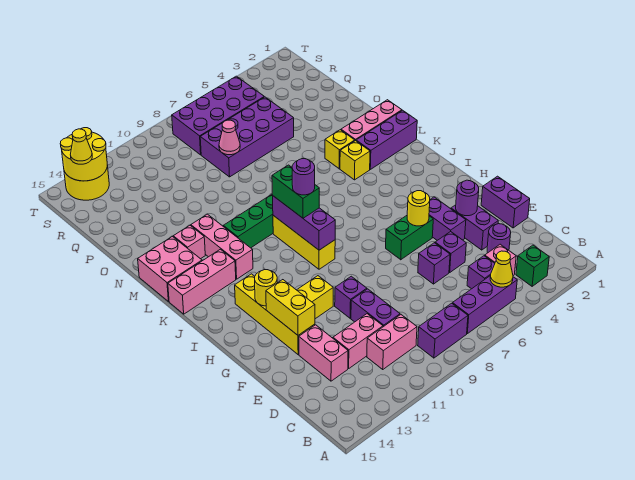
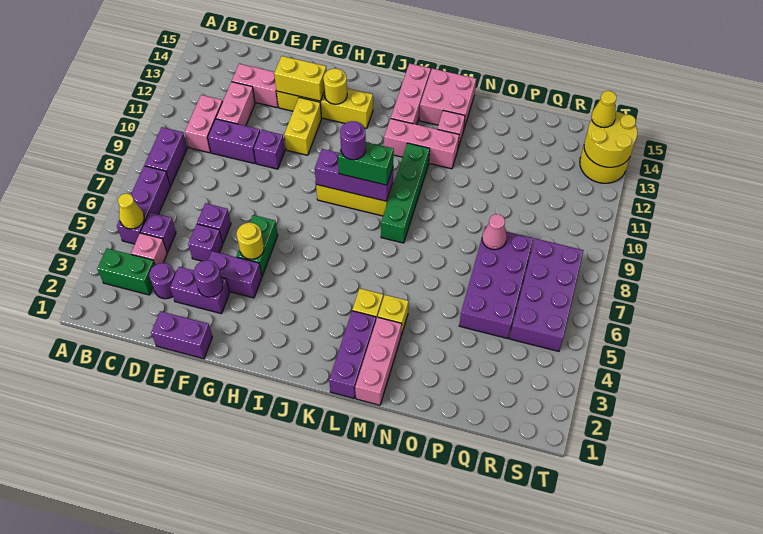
green 1x1 brick [516,245,549,286] -> green 1x2 brick [97,248,155,295]

